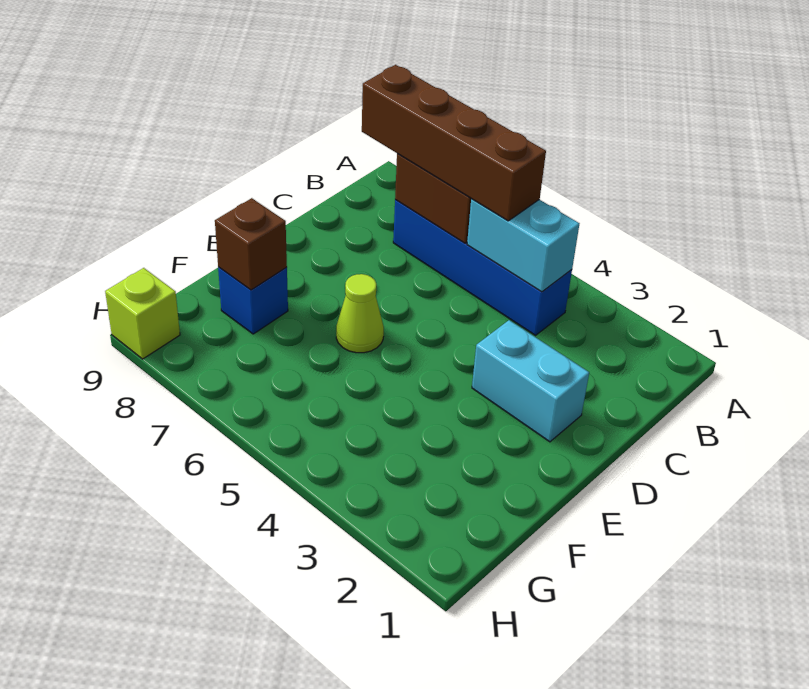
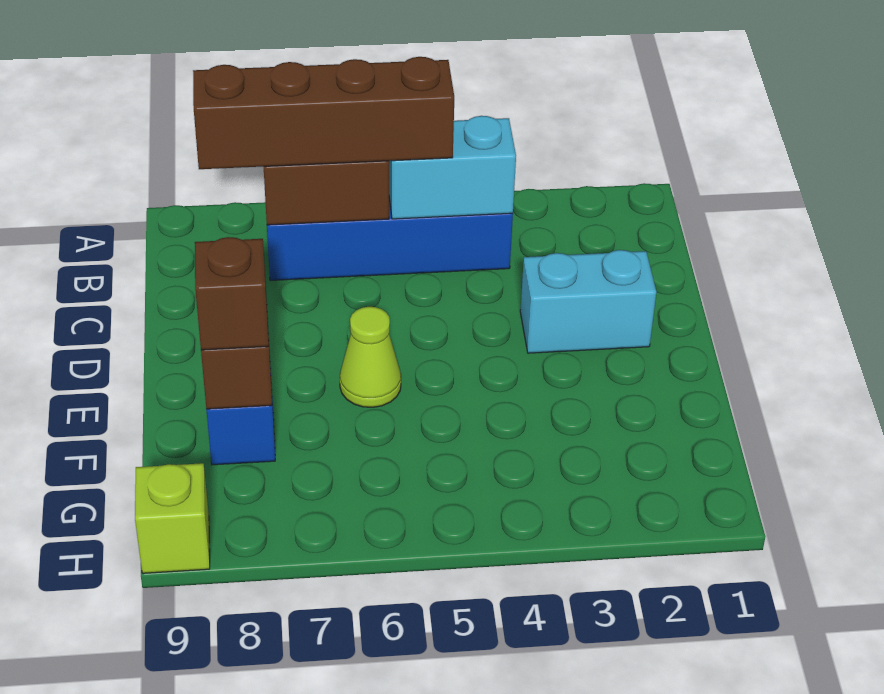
none -> brown 1x1 brick [195,237,269,350]

